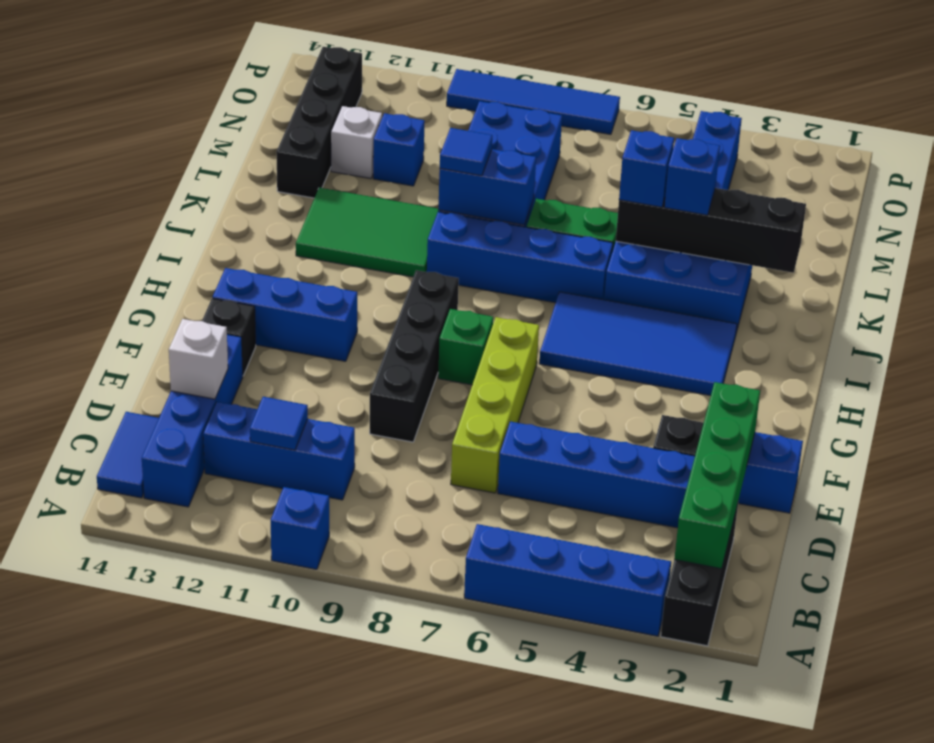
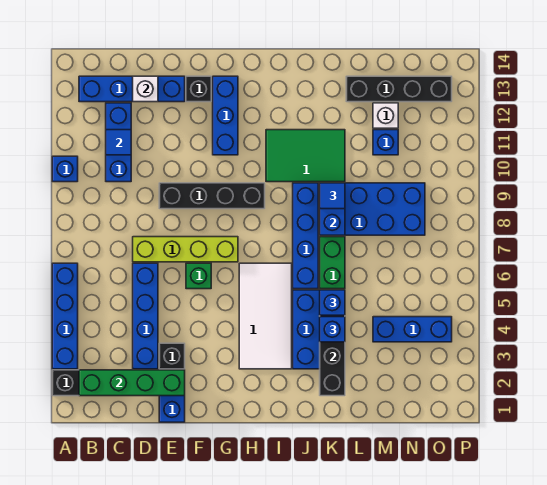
blue 1x2 tile [97,412,159,498] -> none
green 1x1 brick [438,309,493,385] -> green 1x1 brick moved to [186,263,211,289]
blue 2x4 tile [539,292,737,396] -> white 2x4 tile [239,263,292,369]
green 2x3 tile [296,188,438,277] -> green 2x3 tile turned to [266,130,345,182]
blue 1x4 tile [447,69,620,134] -> none

